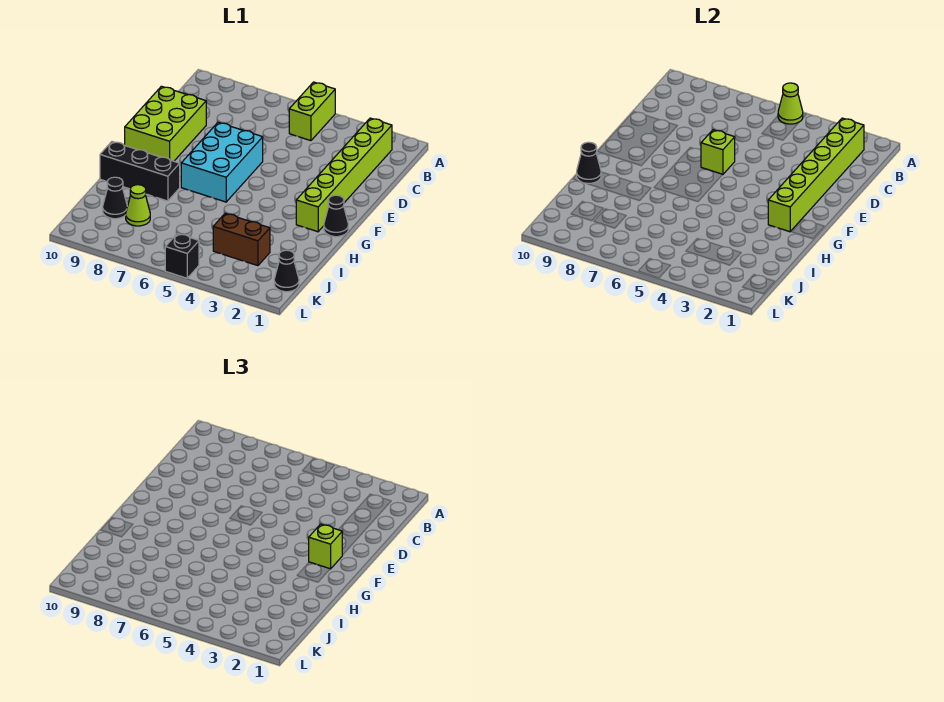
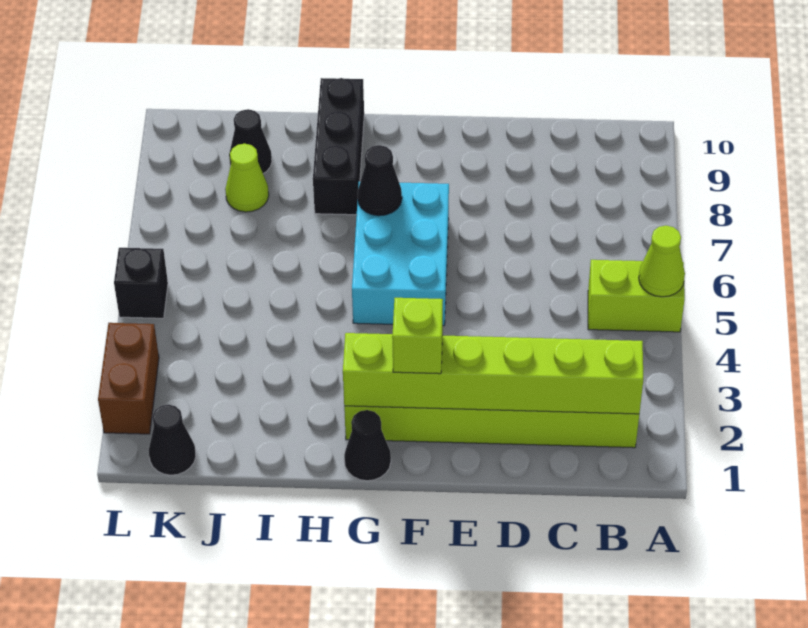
lime 2x3 brick [125,86,206,161] -> none
cyan 2x3 brick [181,122,263,202] -> cyan 2x3 brick turned to [352,182,449,326]
lime 1x1 brick [701,130,735,175] -> none
black 1x1 cone [577,142,601,183] -> black 1x1 cone moved to [357,145,402,216]
brown 1x2 brick [213,213,270,266] -> brown 1x2 brick moved to [98,323,159,434]

